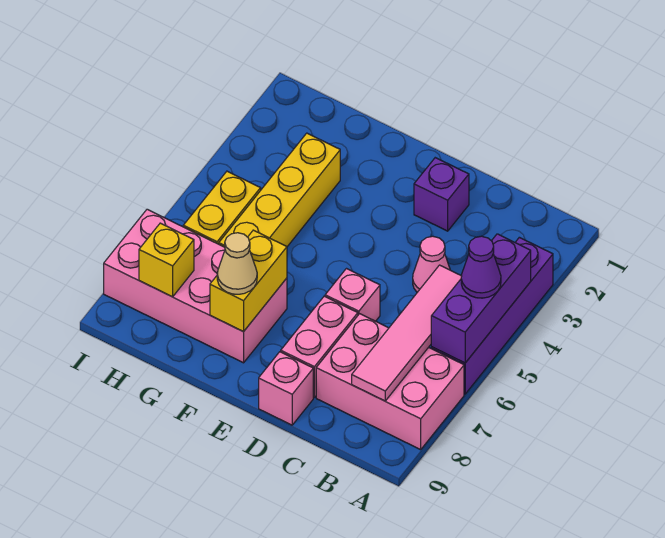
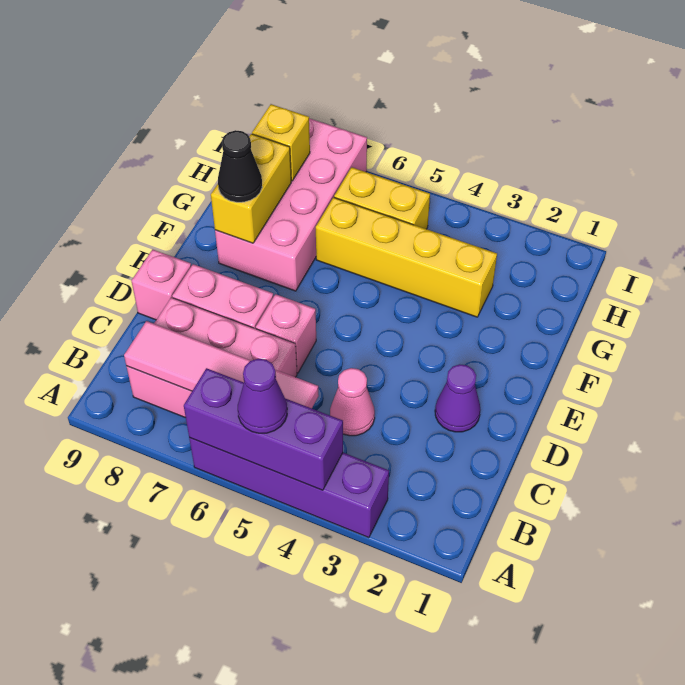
pink 2x3 brick [316,314,464,450] -> pink 2x3 brick turned to [126,298,297,418]
purple 1x1 brick [414,158,469,231] -> purple 1x1 cone [435,364,480,432]
yellow 1x2 brick [210,230,287,332] -> yellow 1x2 brick turned to [211,134,291,243]
tan 1x1 cone [217,233,257,294] -> black 1x1 cone [218,130,262,202]

